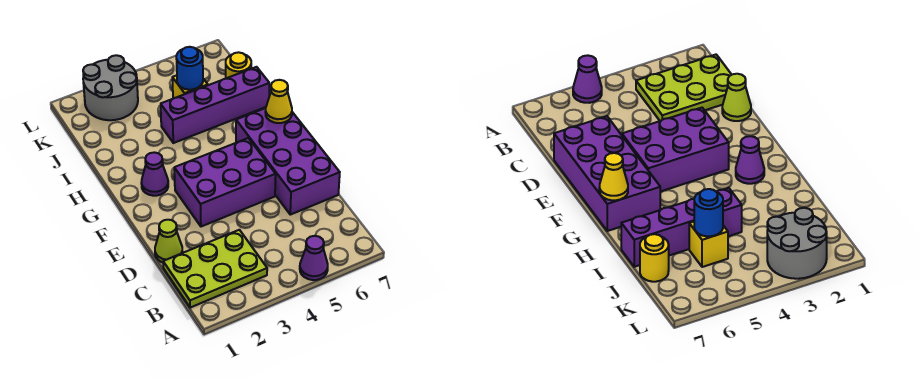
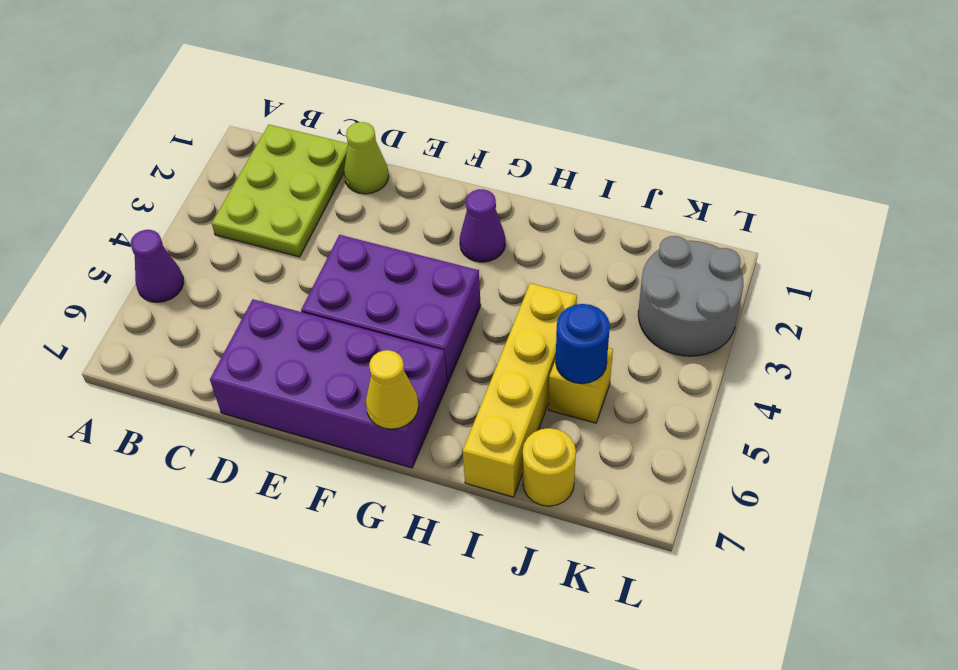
purple 2x3 brick [174,138,276,227] -> purple 2x3 brick turned to [301,235,481,383]
purple 1x4 brick [161,67,269,143] -> yellow 1x4 brick [463,283,577,497]

